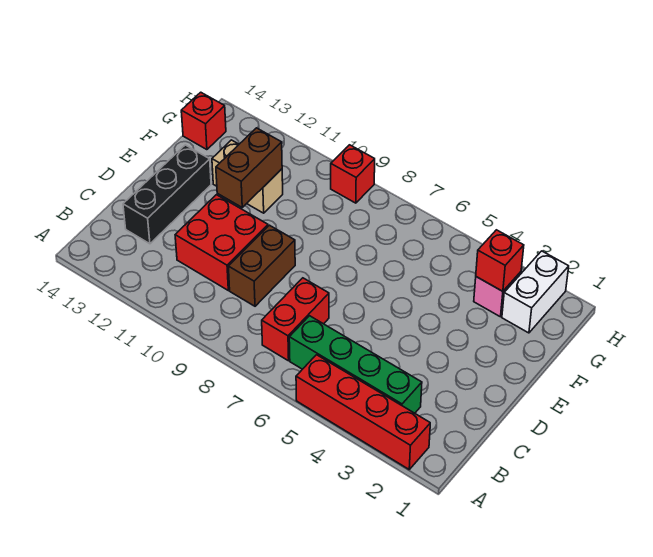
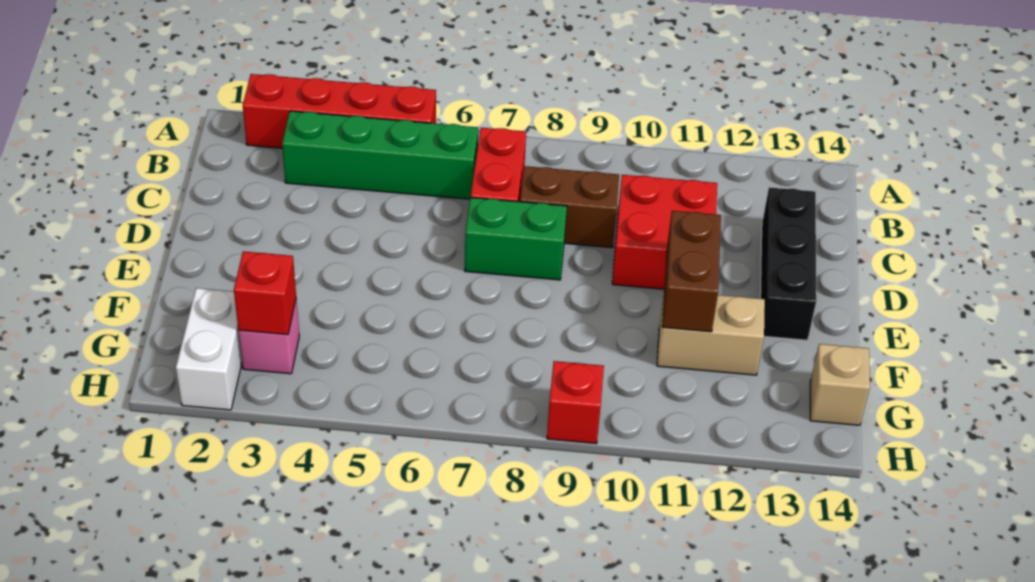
brown 1x2 brick [228,225,295,306] -> brown 1x2 brick turned to [520,166,619,248]
none -> green 1x2 brick [465,197,567,280]
red 1x1 brick [181,92,226,150] -> tan 1x1 brick [810,344,870,425]

